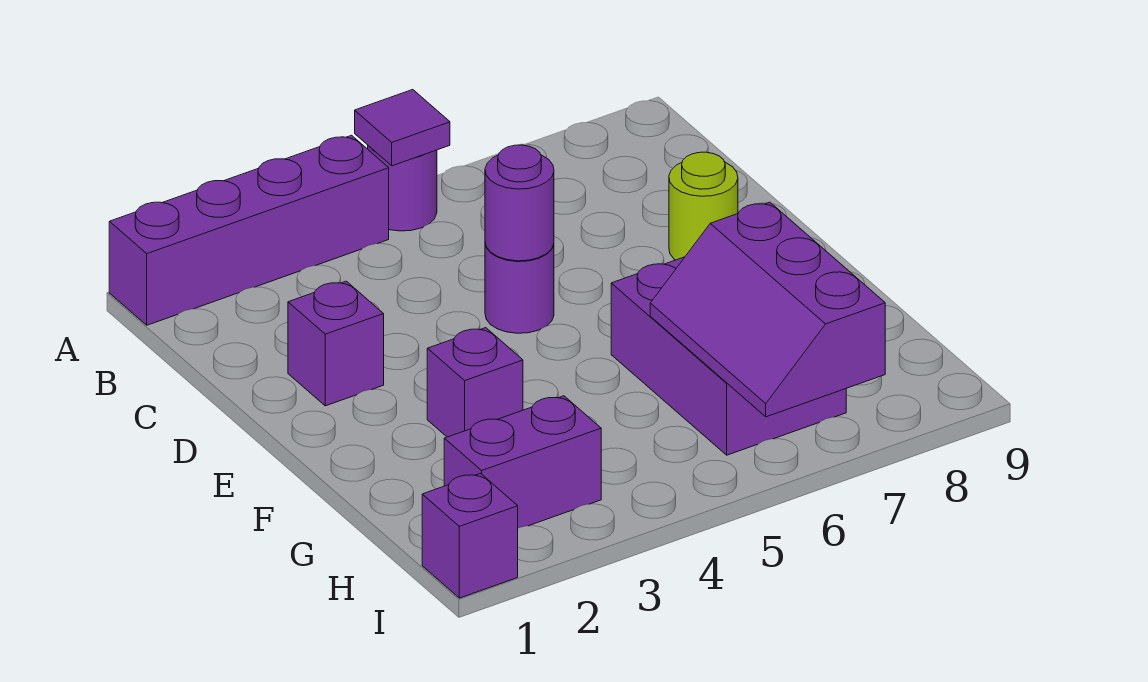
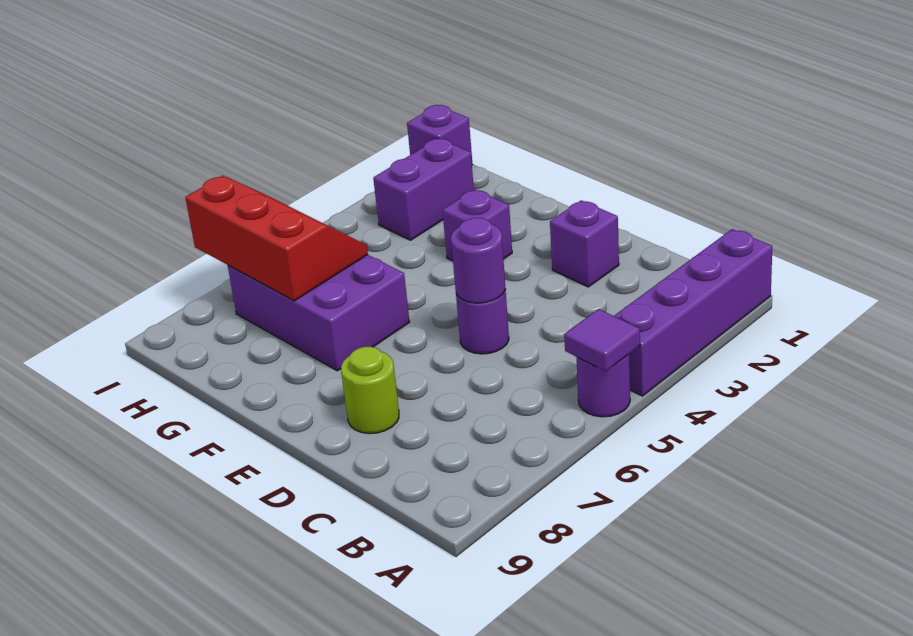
purple 2x3 slope [650,202,885,417] -> red 2x3 slope [185,176,368,301]

